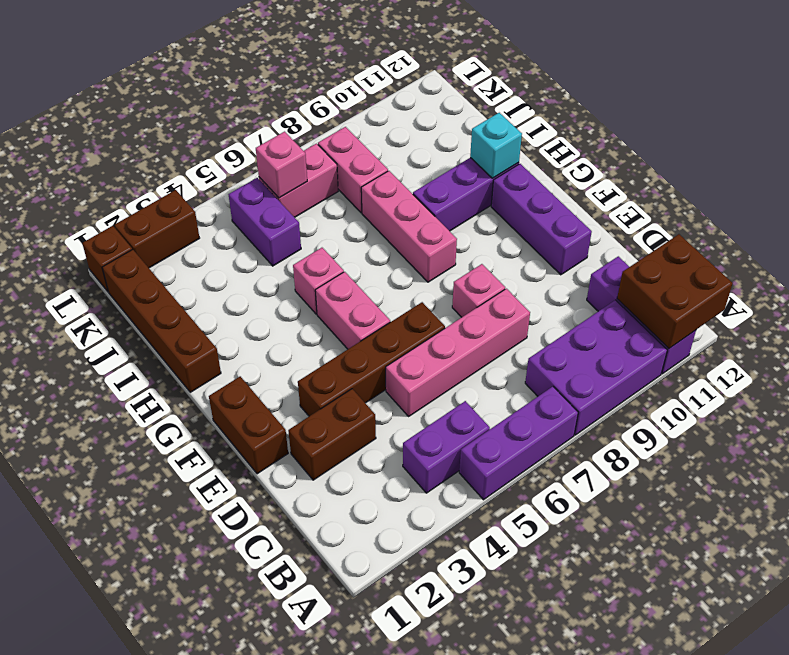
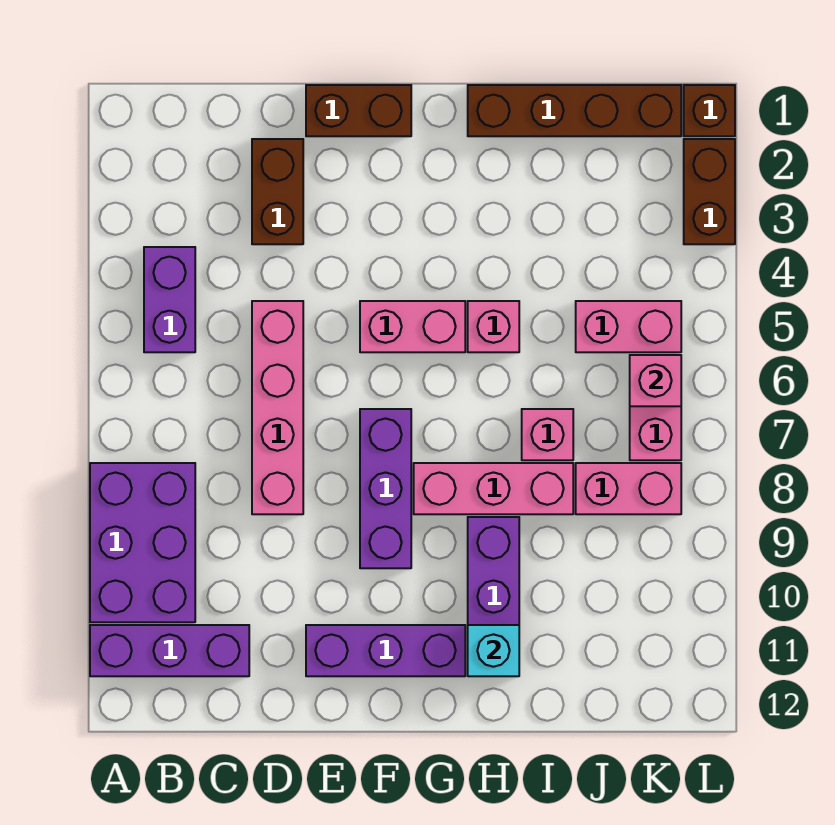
purple 1x3 brick [459,387,578,500] -> purple 1x3 brick moved to [360,409,411,568]
brown 2x2 brick [617,234,733,348] -> none
brown 1x4 brick [298,302,445,416] -> none
pink 1x1 brick [452,264,505,317] -> pink 1x1 brick moved to [522,409,573,460]
purple 1x2 brick [229,178,301,266] -> pink 1x2 brick [576,301,681,352]

